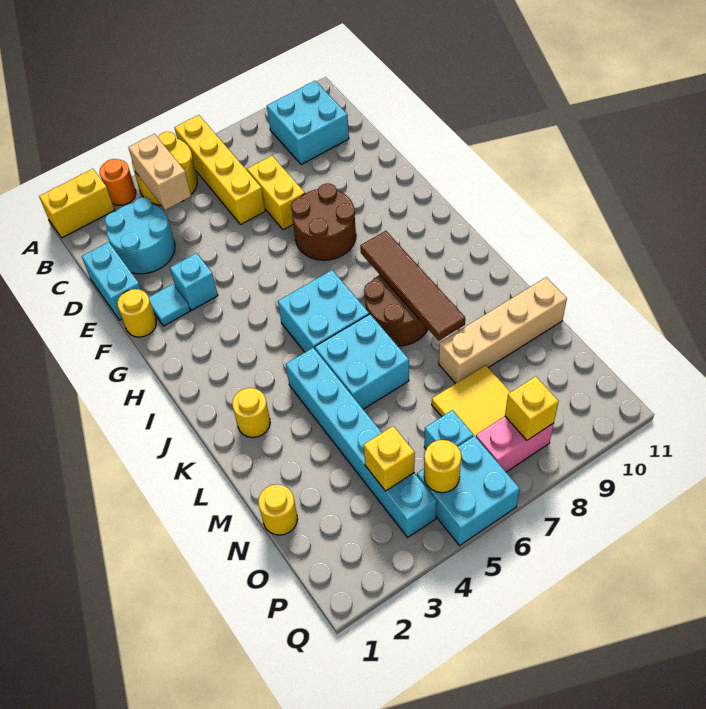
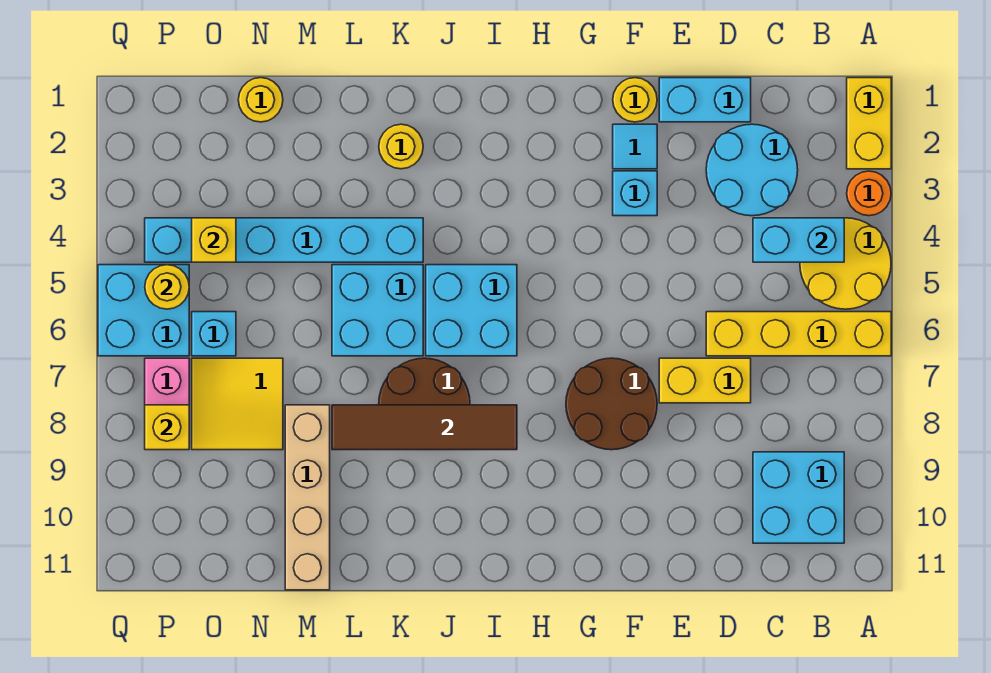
tan 1x2 brick [128,134,191,210] -> cyan 1x2 brick [753,218,844,262]

